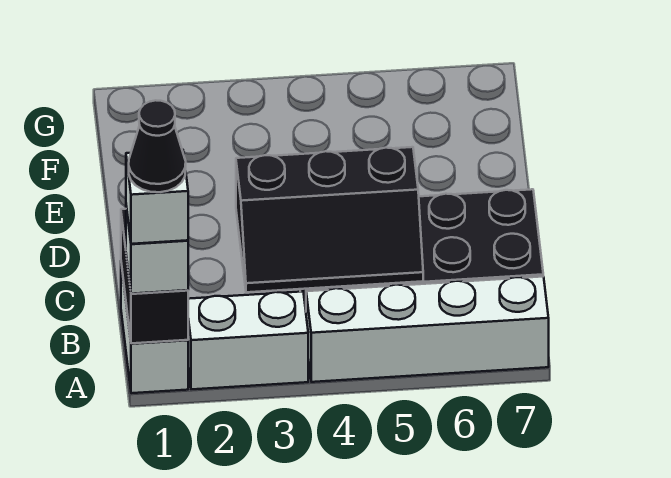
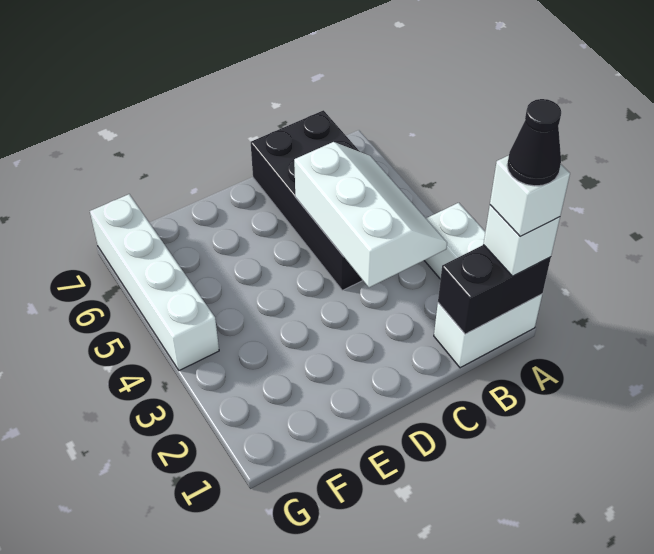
white 1x4 brick [306,277,549,382] -> white 1x4 brick moved to [90,194,219,371]
black 2x3 slope [236,147,423,292] -> white 2x3 slope [294,142,447,287]

